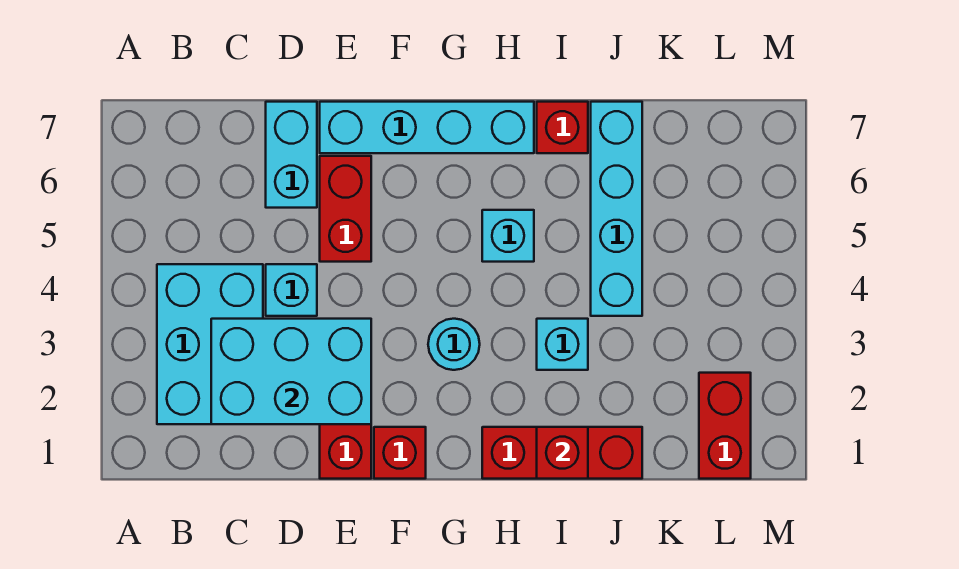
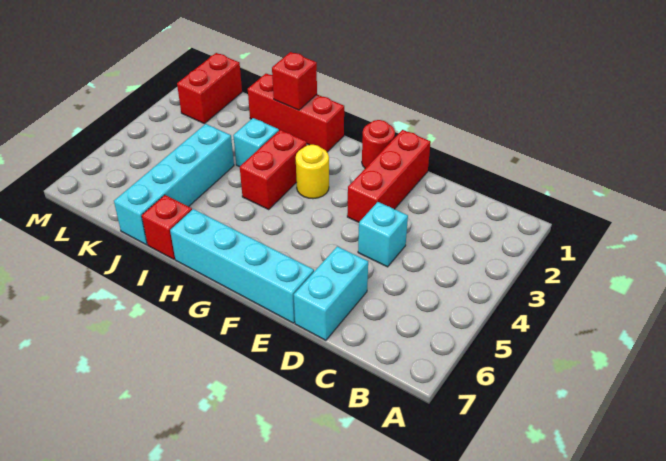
cyan 2x3 brick [157,264,263,424] -> none
cyan 2x3 brick [211,319,371,424] -> none
red 1x2 brick [320,156,371,262] -> red 1x2 brick moved to [240,130,307,209]
red 1x1 brick [374,427,426,479] -> red 1x1 round brick [362,120,395,168]
cyan 1x1 round brick [428,319,480,370] -> yellow 1x1 round brick [296,145,329,199]
cyan 1x1 brick [482,210,534,262] -> none

